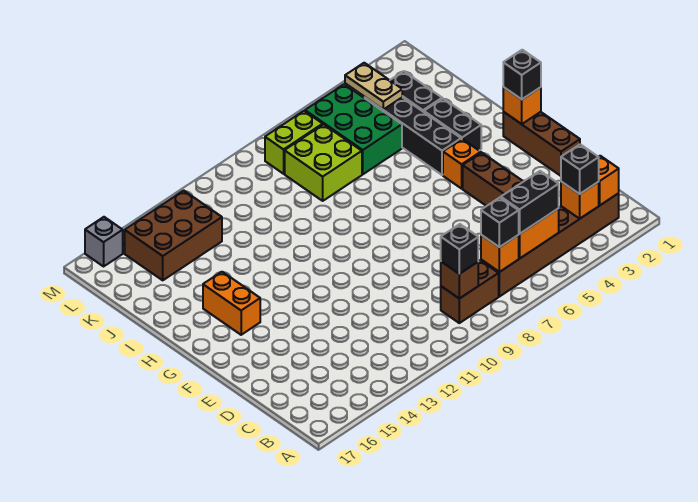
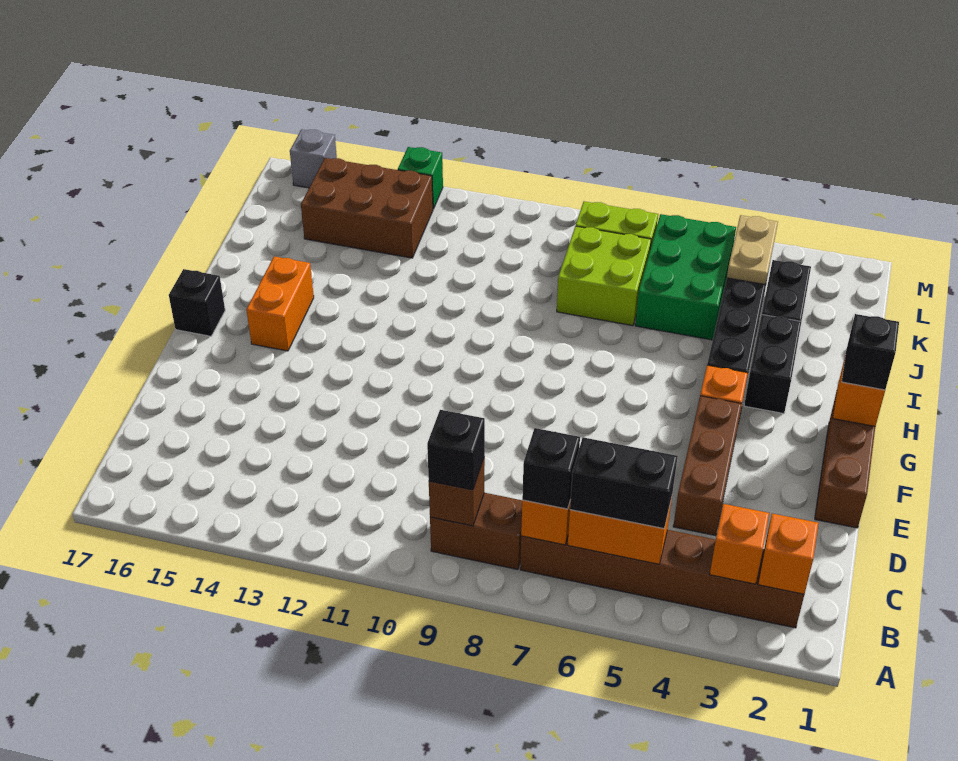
black 1x1 brick [561,144,599,194] -> black 1x1 brick moved to [169,269,225,336]
none -> green 1x1 brick [398,147,443,209]

